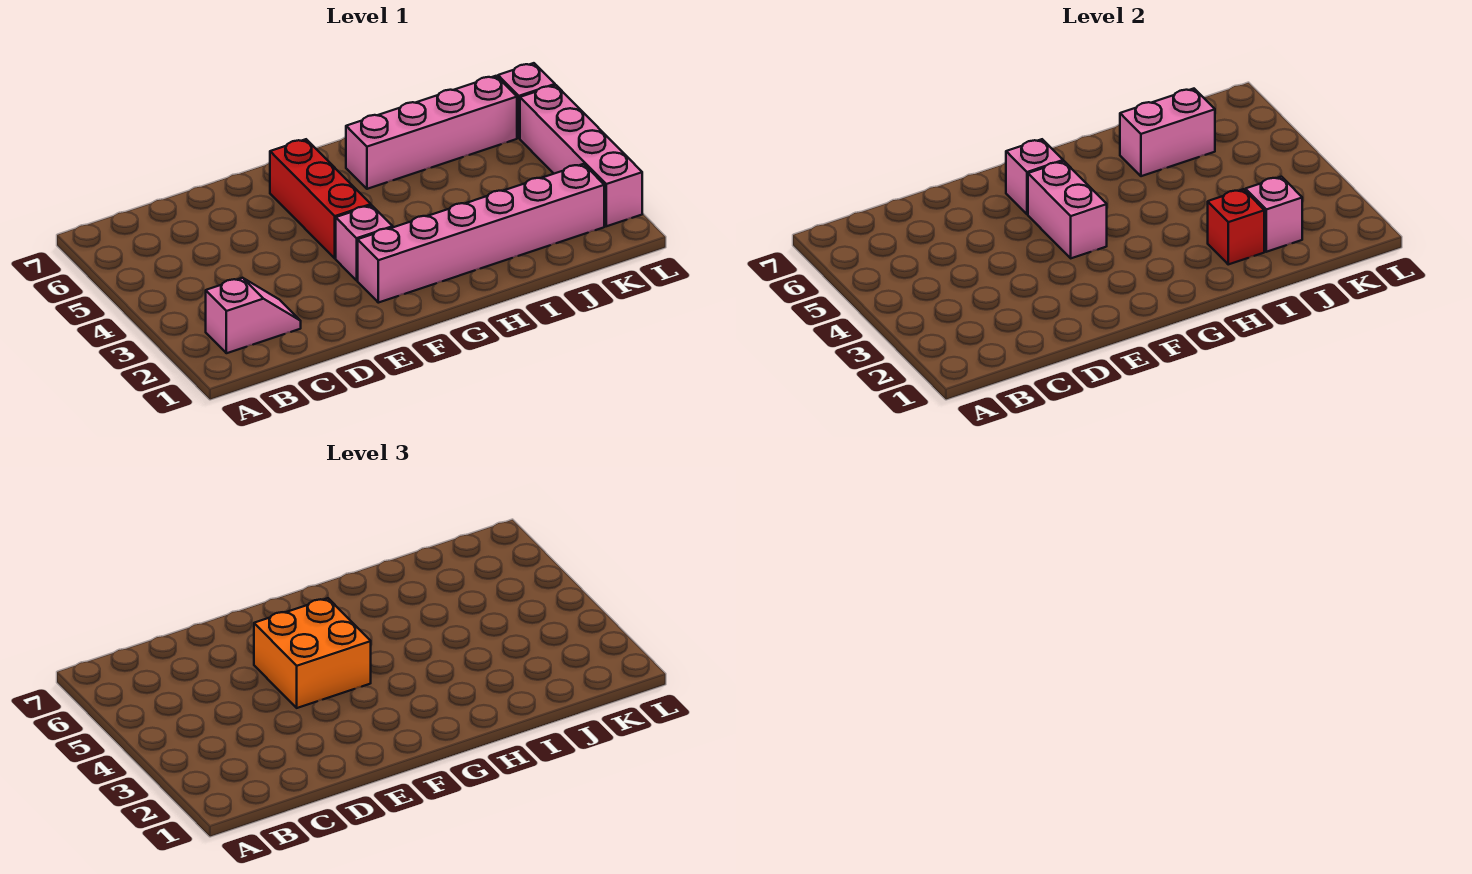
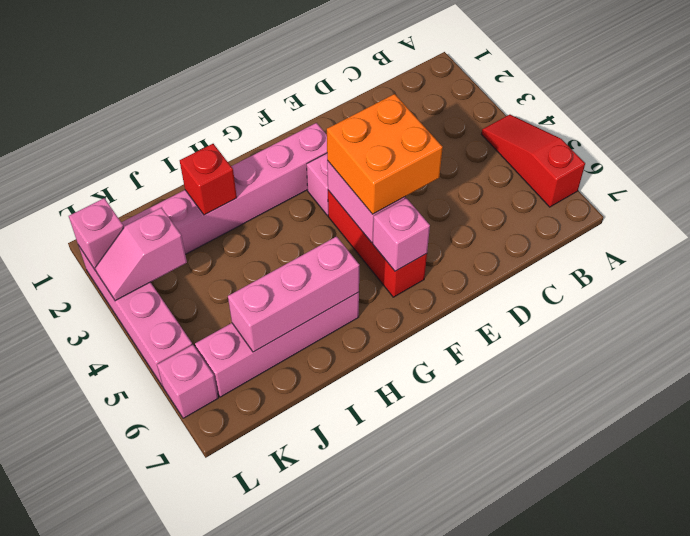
none -> red 1x3 slope [481,115,585,207]
pink 1x2 slope [206,278,301,353] -> pink 1x2 slope moved to [95,208,187,301]
pink 1x2 brick [1120,89,1215,176] -> pink 1x3 brick [228,236,360,352]
pink 1x1 brick [1245,177,1302,252] -> pink 1x1 brick moved to [69,198,124,271]

